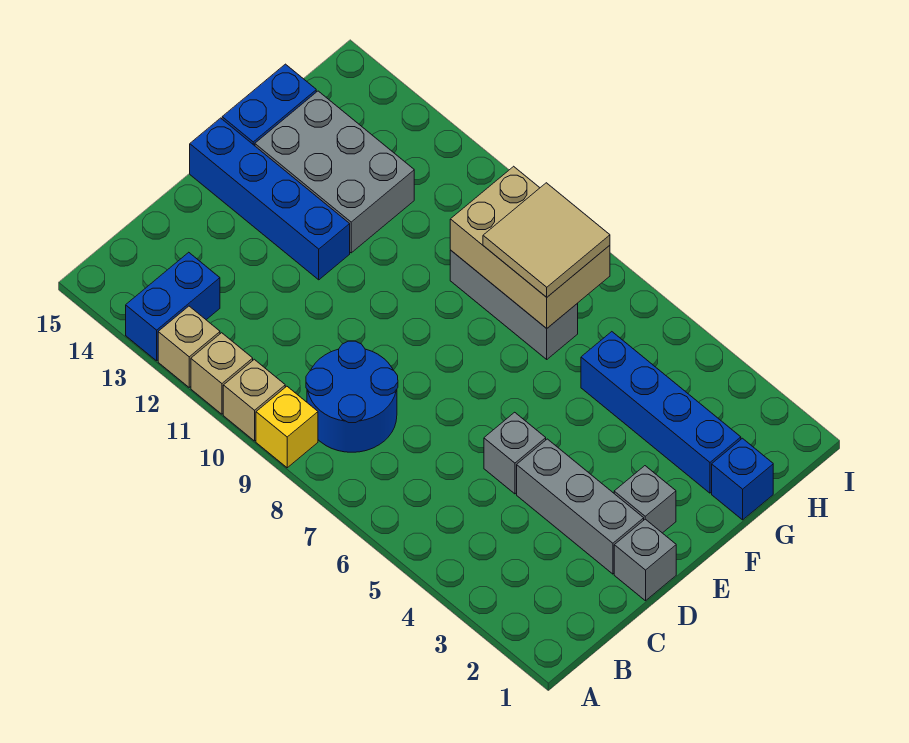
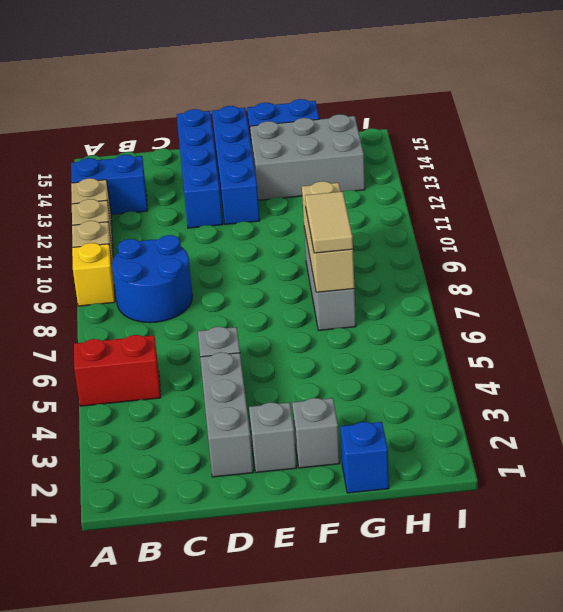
none -> red 1x2 brick [74,335,161,406]
grey 1x1 brick [614,519,676,601] -> grey 1x1 brick moved to [292,398,340,468]
grey 2x3 brick [255,91,414,253] -> grey 2x3 brick turned to [250,114,365,200]
blue 1x4 brick [581,332,741,493] -> blue 1x4 brick moved to [177,109,223,228]
tan 2x3 brick [450,166,610,328] -> tan 1x3 brick [302,181,355,292]
tan 2x2 tile [483,183,610,297] -> tan 1x2 tile [305,191,353,253]

